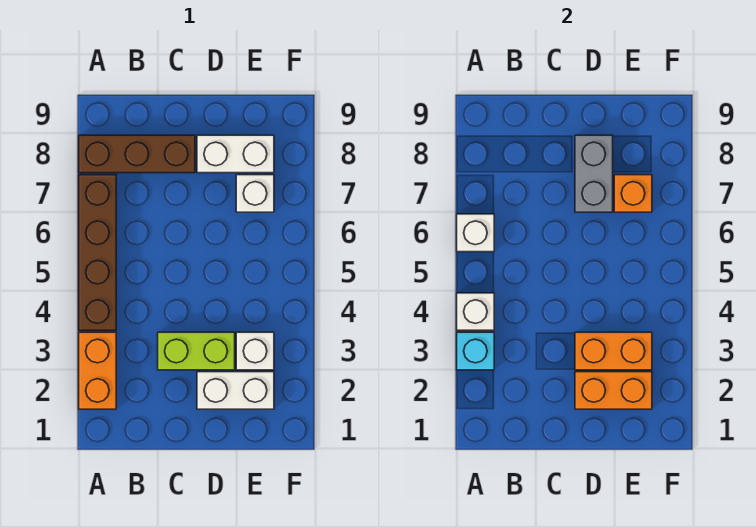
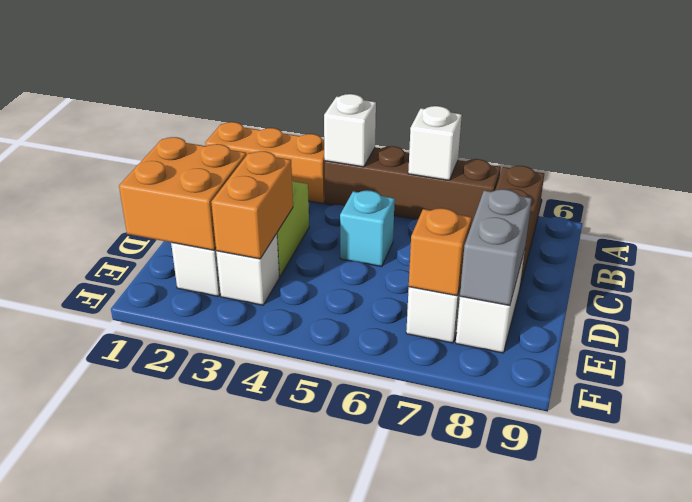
orange 1x2 brick [79,332,116,409] -> orange 1x3 brick [205,122,325,204]
cyan 1x1 brick [457,332,494,370] -> cyan 1x1 brick moved to [340,190,395,267]
orange 1x2 brick [575,372,652,409] -> orange 2x2 brick [119,137,247,250]
grey 1x2 brick [575,135,613,212] -> grey 1x2 brick turned to [460,189,532,305]

